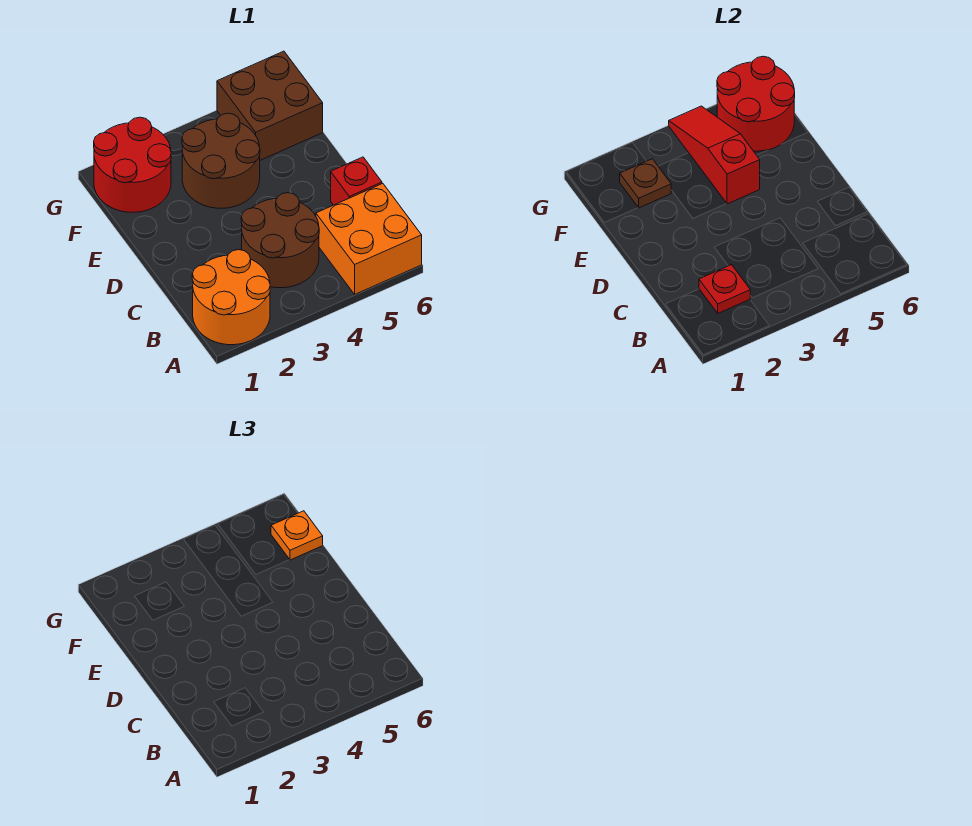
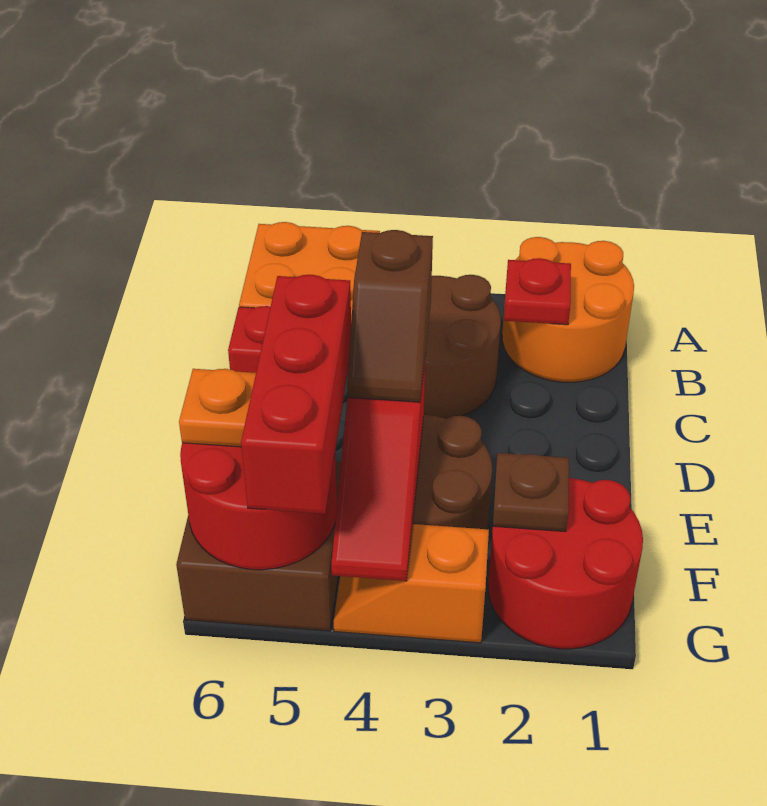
none -> brown 1x2 slope [347,230,433,402]
none -> red 1x3 brick [241,275,351,514]
none -> orange 1x2 slope [334,524,489,643]

